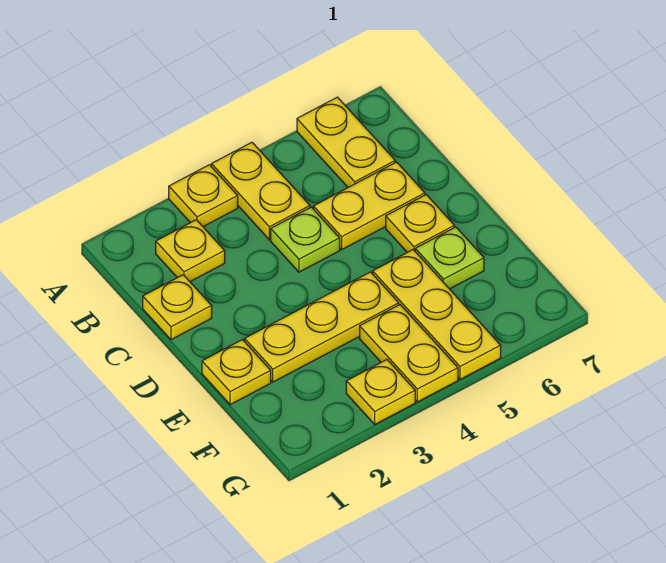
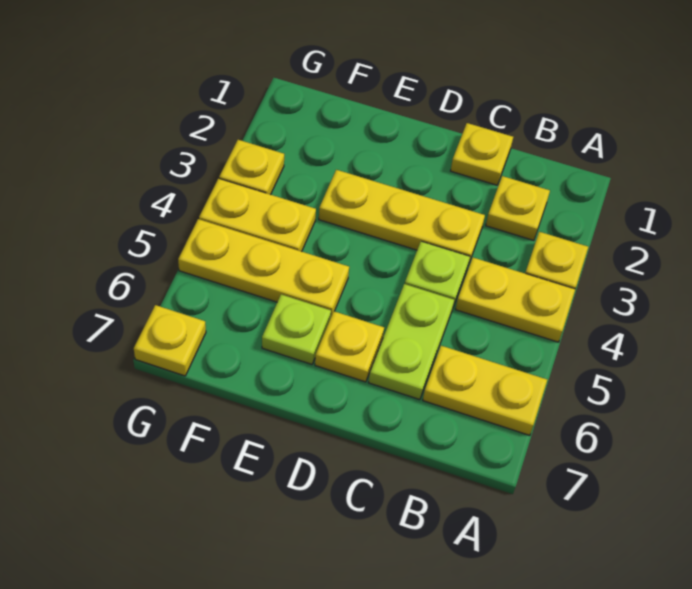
yellow 1x2 plate [313,162,425,250] -> lime 1x2 plate [369,284,454,400]
yellow 1x1 plate [202,340,271,405] -> yellow 1x1 plate moved to [134,305,206,376]
yellow 1x3 plate [245,272,399,382] -> yellow 1x3 plate turned to [319,170,485,265]

